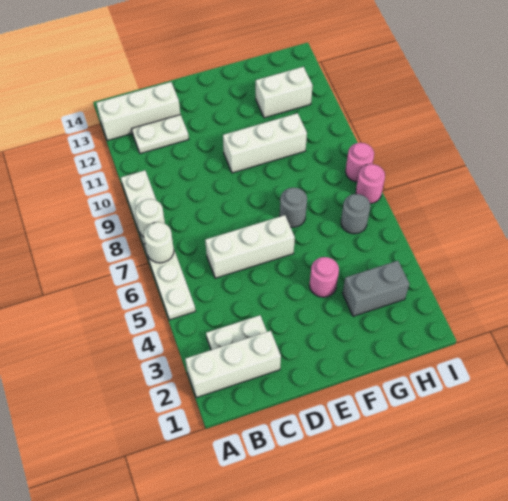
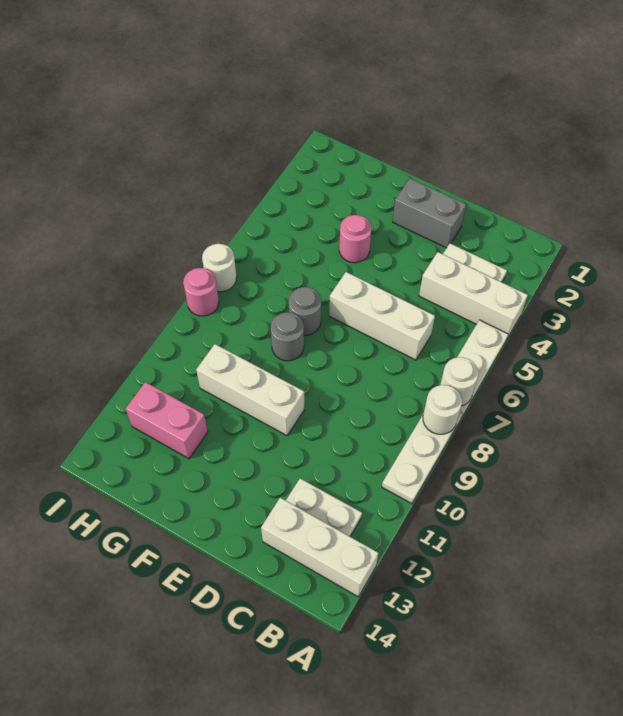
white 1x3 brick [185,331,281,398] -> white 1x3 brick moved to [419,252,528,338]
grey 1x2 brick [343,261,409,316] -> grey 1x2 brick moved to [393,179,466,248]
white 1x2 brick [256,67,313,118] -> pink 1x2 brick [126,382,208,459]
grey 1x1 round brick [341,194,370,234] -> grey 1x1 round brick moved to [271,312,304,361]
pink 1x1 round brick [356,164,385,204] -> white 1x1 round brick [202,244,237,292]

